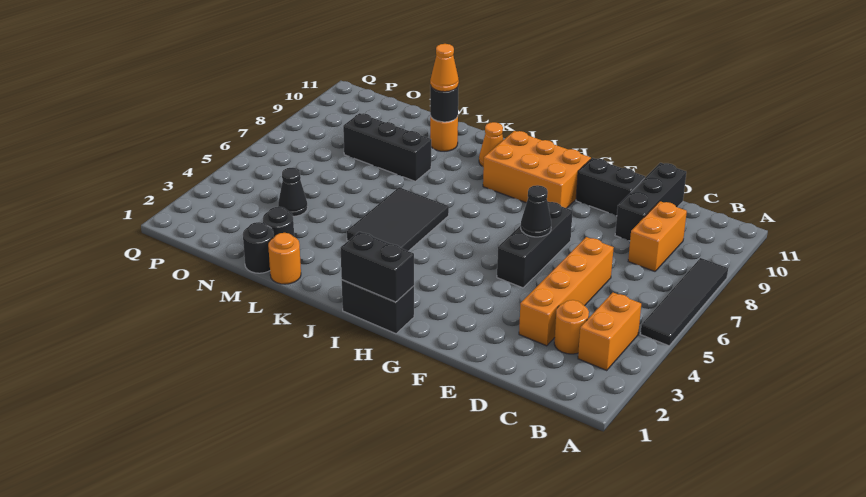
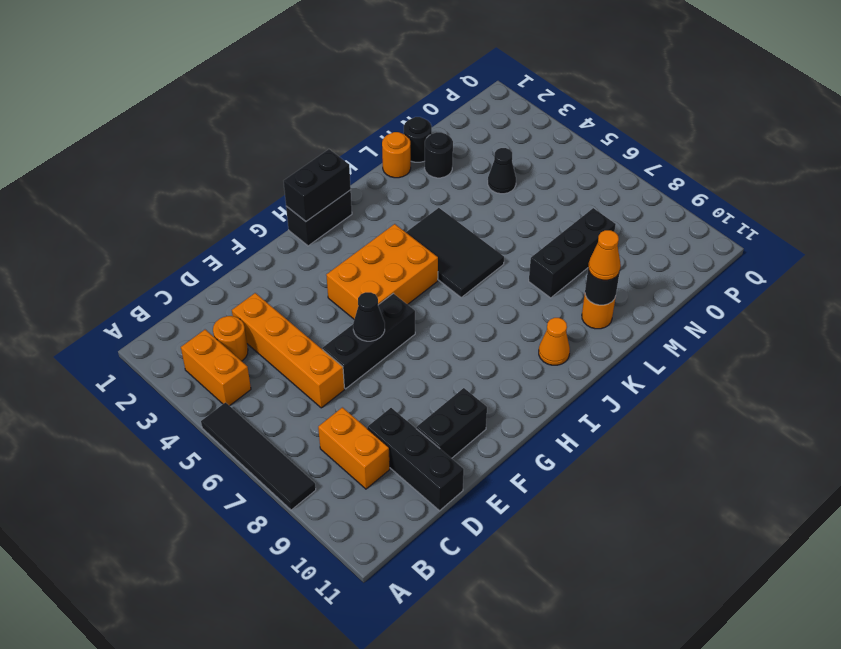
black 1x3 brick [497,201,573,288] -> black 1x3 brick turned to [323,293,415,389]
orange 2x3 brick [483,131,591,208] -> orange 2x3 brick moved to [326,224,438,319]

